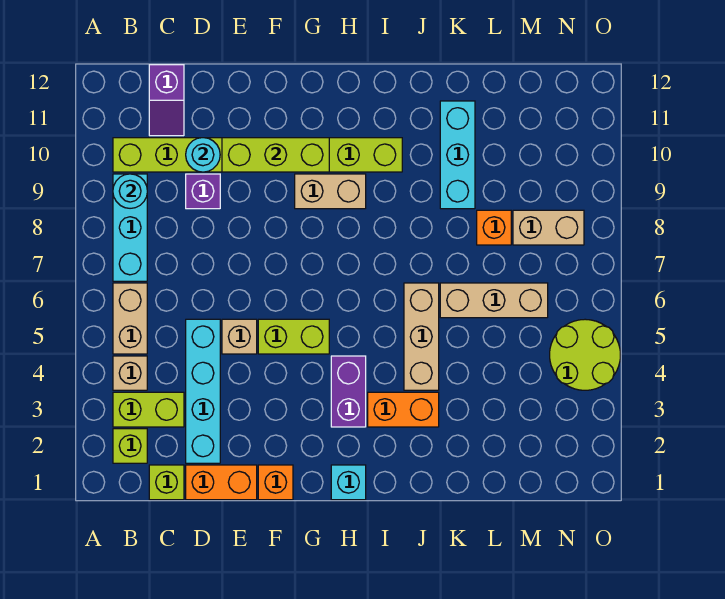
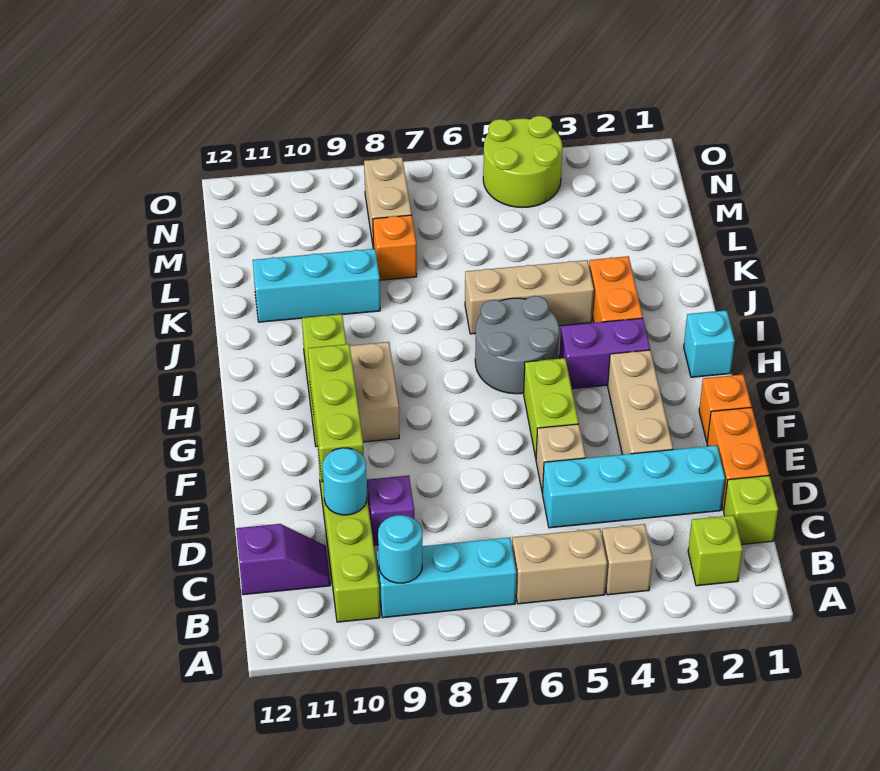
lime 1x2 brick [113,392,184,427] -> none
none -> grey 2x2 round brick [475,296,559,394]
tan 1x3 brick [440,283,548,318] -> tan 1x3 brick moved to [608,350,673,455]

